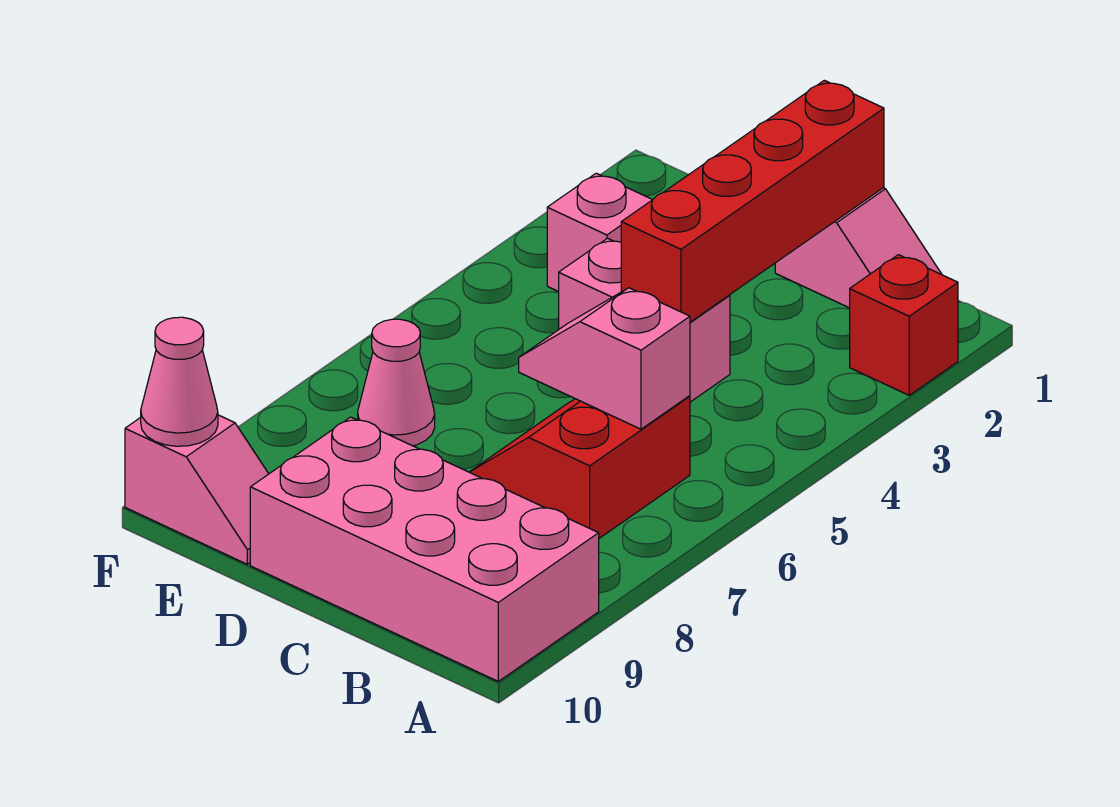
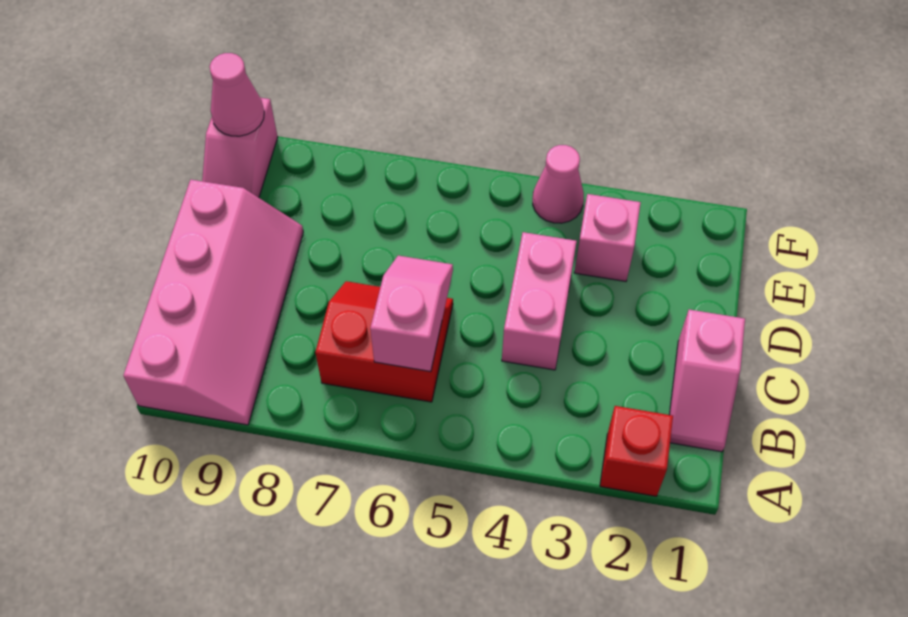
pink 2x4 brick [250,417,599,681] -> pink 2x4 slope [123,180,303,425]
red 1x4 brick [621,80,884,322] -> none
pink 1x1 cone [358,319,435,446] -> pink 1x1 cone moved to [533,145,584,223]

